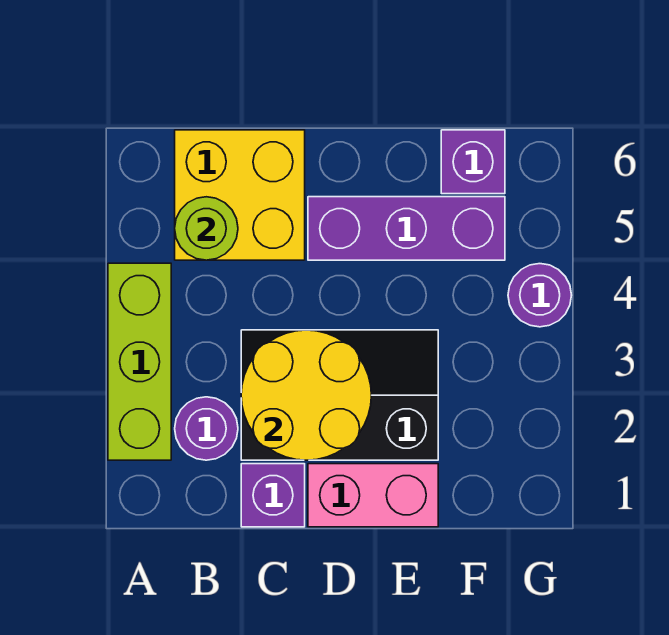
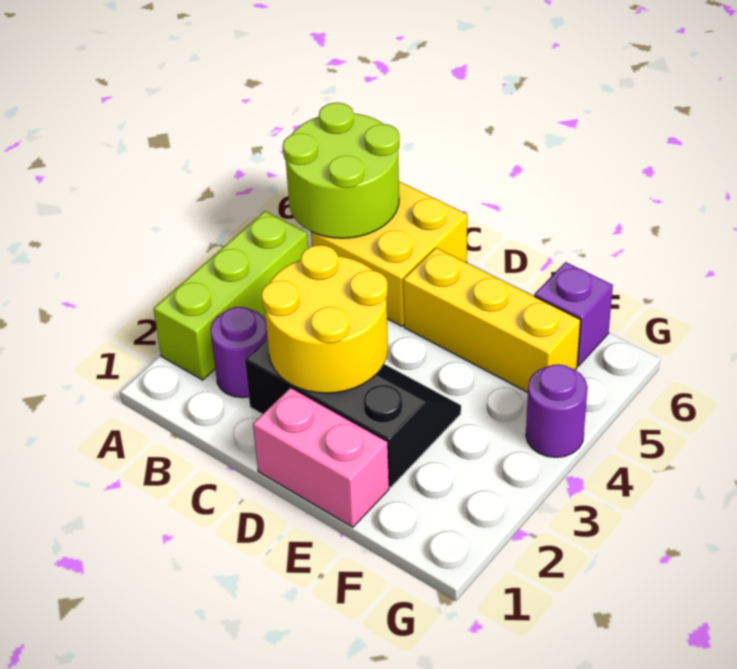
lime 1x1 round brick [175,197,238,260] -> lime 2x2 round brick [283,103,399,238]
purple 1x1 brick [241,464,305,527] -> none
purple 1x3 brick [308,197,505,260] -> yellow 1x3 brick [403,248,580,392]

